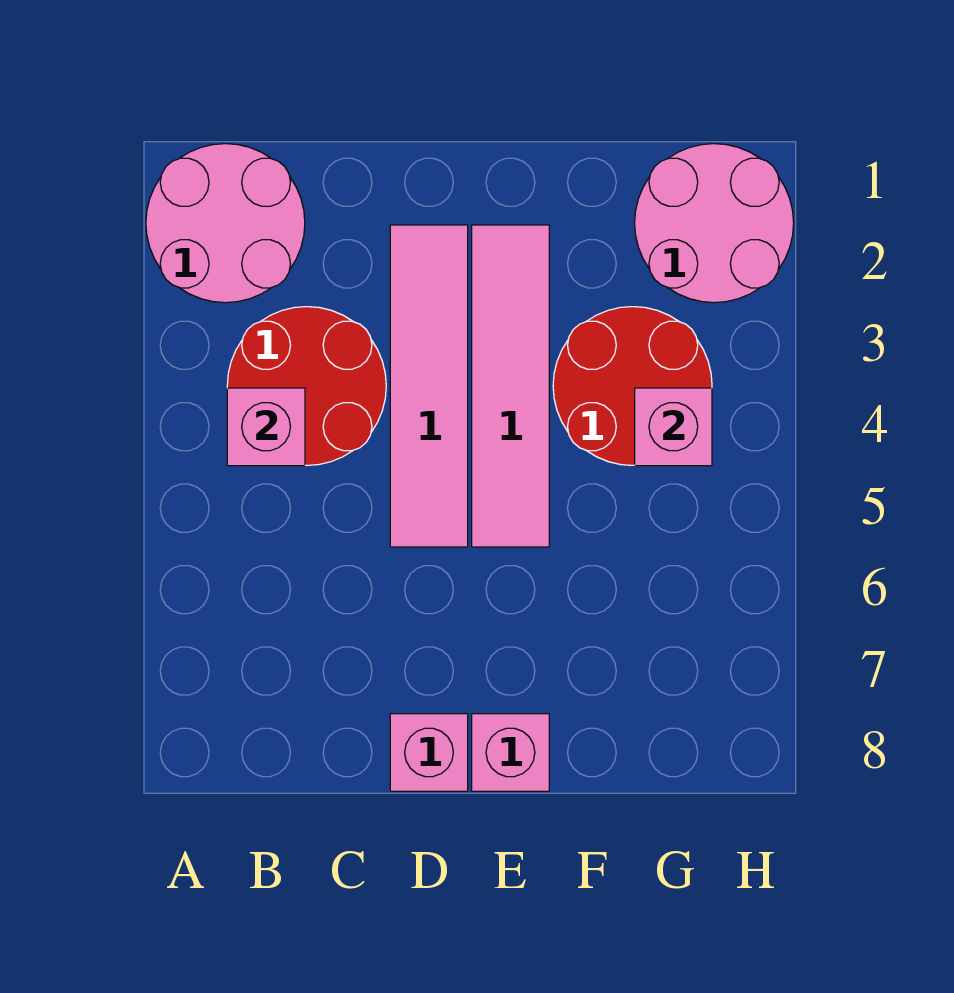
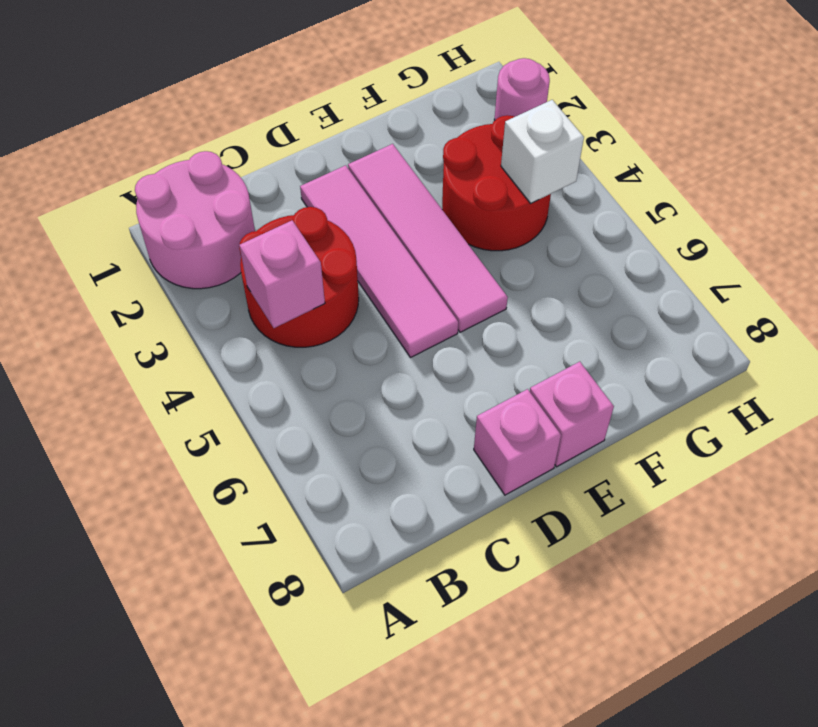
pink 2x2 round brick [635,144,794,303] -> pink 1x1 round brick [494,58,550,120]
pink 1x1 brick [635,388,712,466] -> white 1x1 brick [501,100,584,203]

